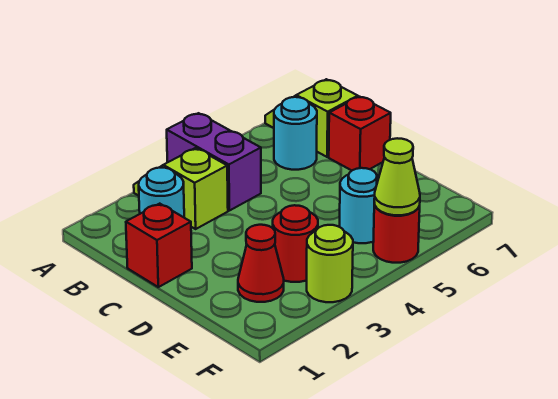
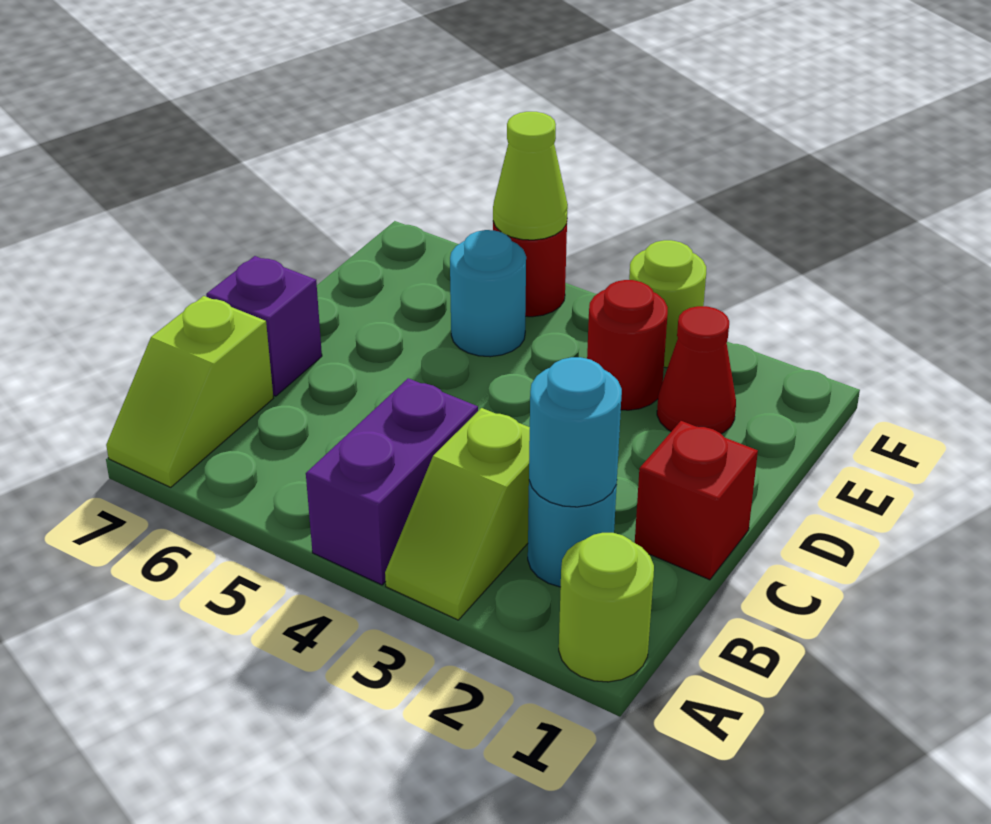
none -> lime 1x1 round brick [559,533,654,682]
cyan 1x1 round brick [274,97,317,170] -> cyan 1x1 round brick moved to [529,357,622,507]
red 1x1 brick [329,97,391,170] -> purple 1x1 brick [206,256,322,396]

